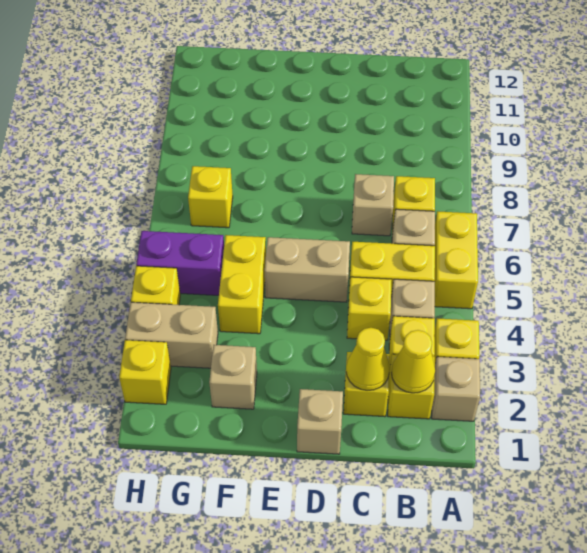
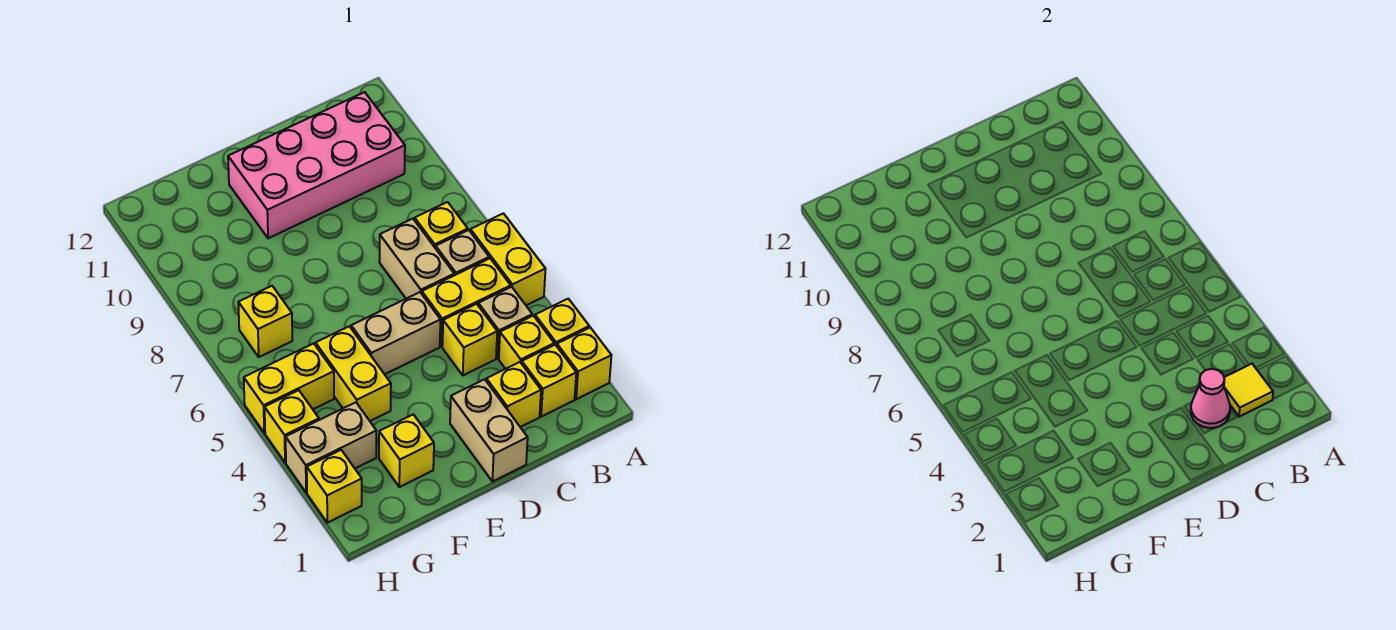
tan 1x1 brick [432,357,480,421] -> yellow 1x1 brick [557,328,611,399]
yellow 1x1 cone [391,330,435,393] -> yellow 1x1 tile [1224,364,1273,417]
none -> pink 2x4 brick [228,92,405,238]
yellow 1x1 cone [346,328,390,391] -> pink 1x1 cone [1191,369,1230,428]
tan 1x1 brick [352,174,394,236] -> tan 1x2 brick [379,219,454,299]
tan 1x1 brick [297,389,343,454] -> tan 1x2 brick [450,379,528,482]
tan 1x1 brick [209,345,257,409] -> yellow 1x1 brick [379,414,434,487]
purple 1x2 brick [136,231,224,295] -> yellow 1x2 brick [244,343,334,433]

